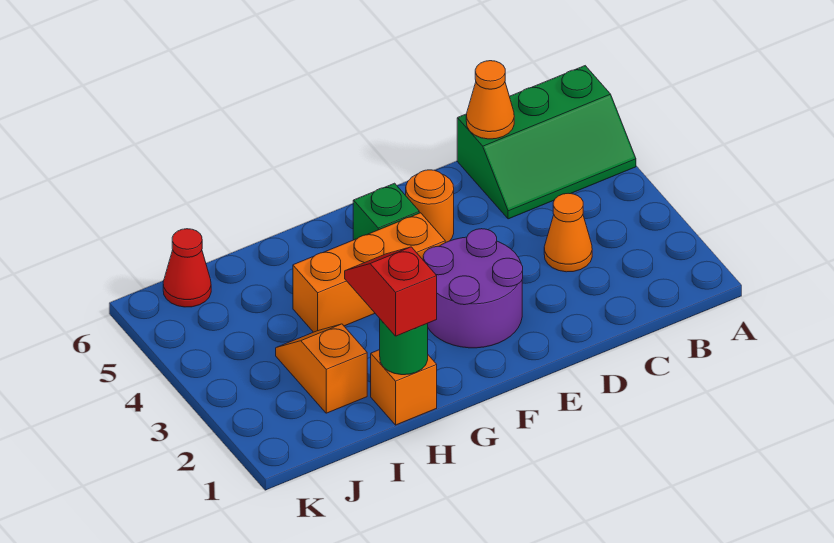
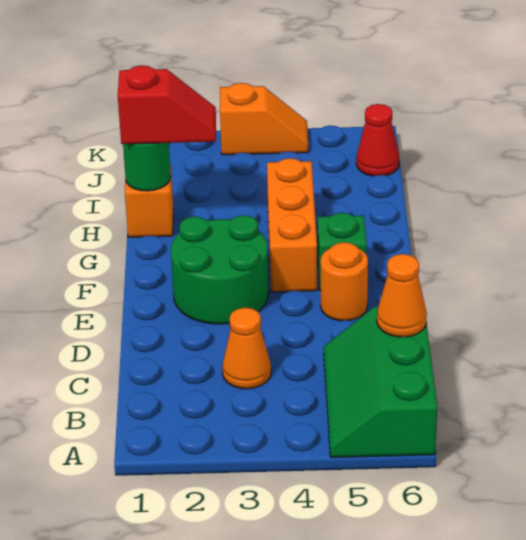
purple 2x2 round brick [423,229,523,348] -> green 2x2 round brick [171,215,269,324]
orange 1x2 slope [276,324,367,413] -> orange 1x2 slope moved to [220,83,308,155]

